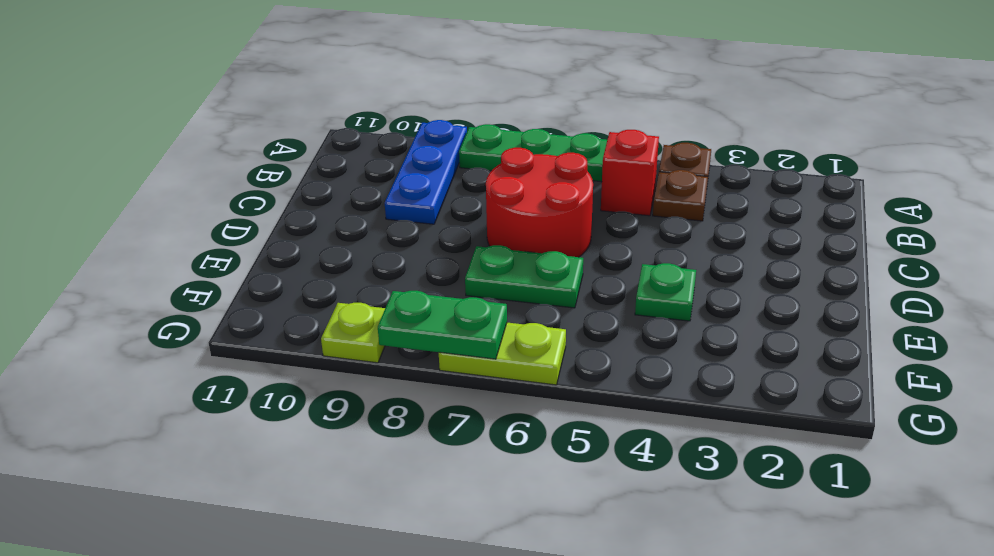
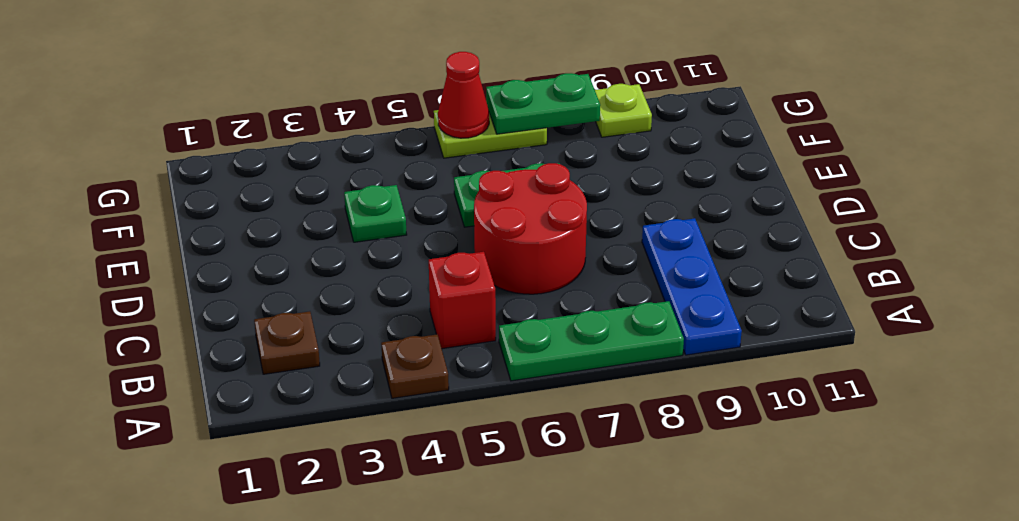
brown 1x1 plate [653,170,708,221] -> brown 1x1 plate moved to [254,311,320,374]
none -> red 1x1 cone [438,52,489,138]

